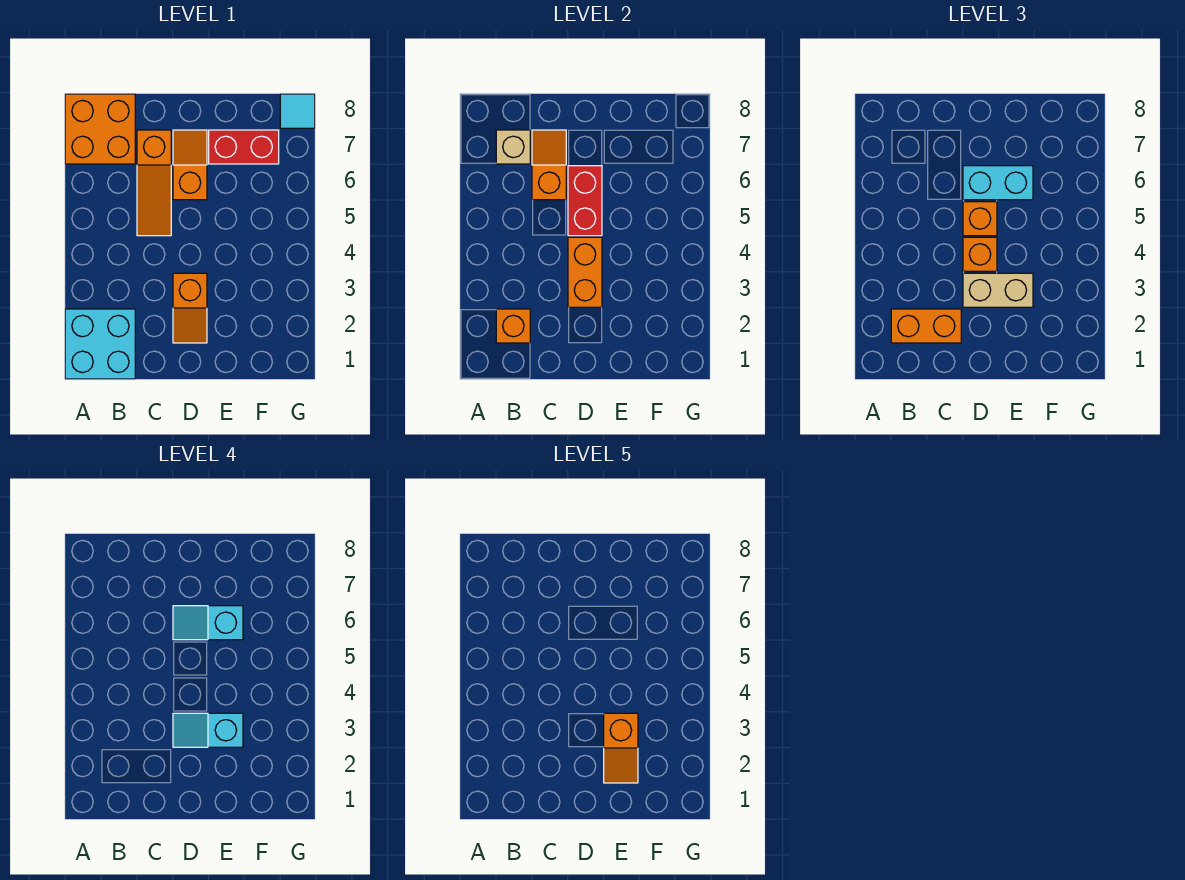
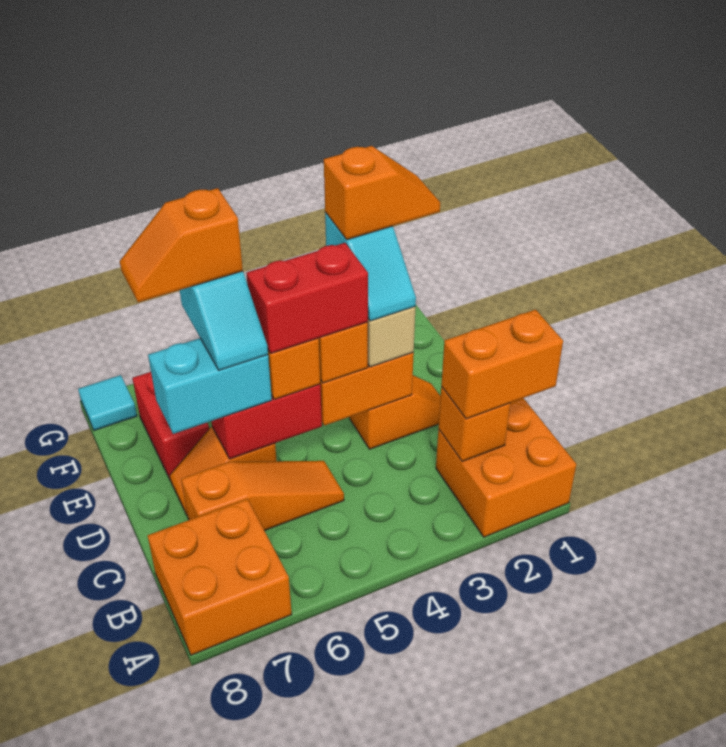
cyan 2x2 brick [65,309,135,379] -> orange 2x2 brick [436,398,576,537]
orange 1x2 brick [891,309,961,343] -> orange 1x2 brick turned to [441,309,563,419]
tan 1x1 brick [496,130,530,164] -> none
orange 1x2 slope [532,130,566,200] -> orange 1x2 slope moved to [120,188,243,302]
none -> red 1x2 brick [246,243,368,353]
cyan 1x2 brick [963,166,1033,200] -> cyan 1x2 brick turned to [148,338,272,434]

